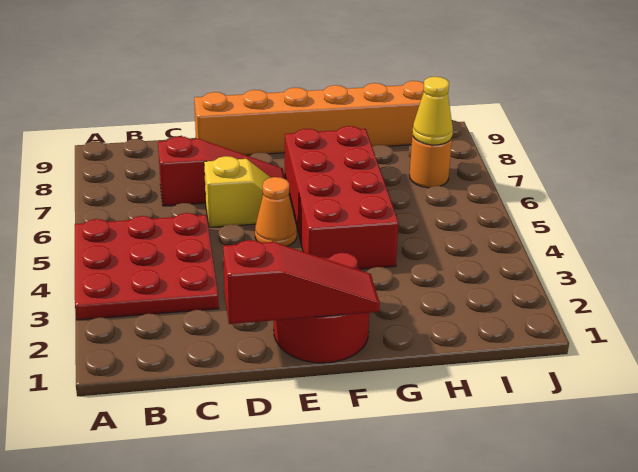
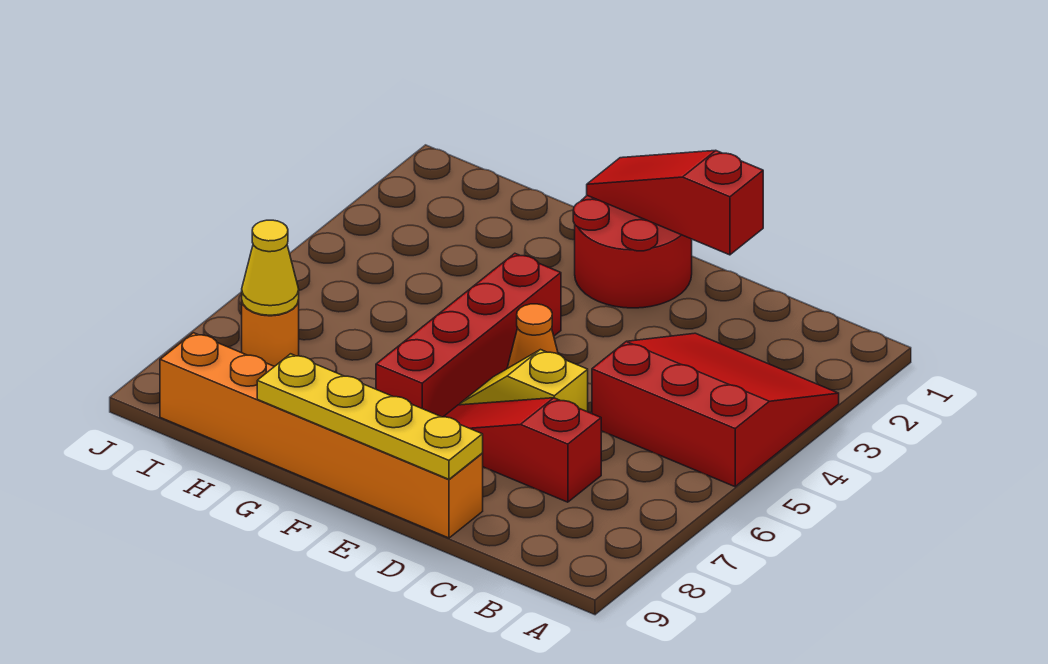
red 3x3 plate [75,213,219,320] -> red 3x3 slope [592,333,839,487]
none -> yellow 1x4 plate [257,354,483,479]
red 2x4 brick [285,126,399,269] -> red 1x4 brick [376,253,561,417]

